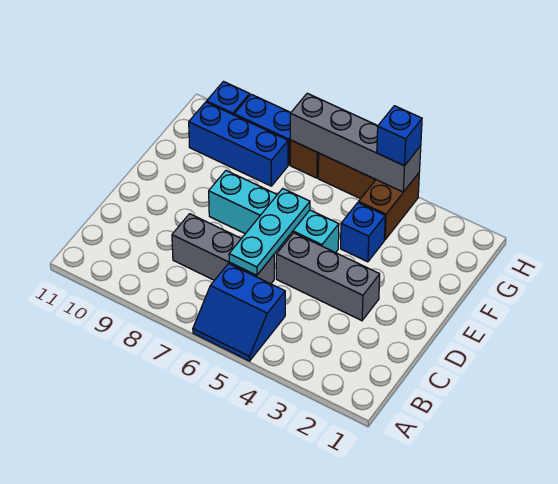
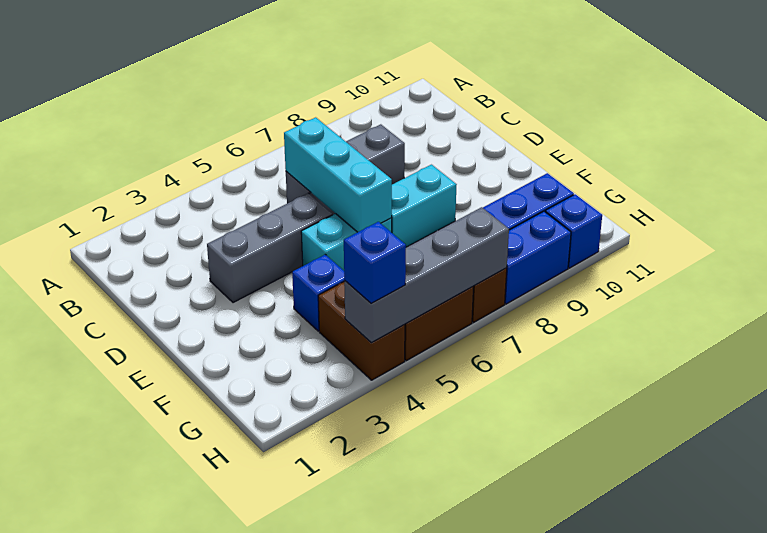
blue 2x2 slope [193,264,285,361] -> none
cyan 1x3 plate [229,189,310,275] -> cyan 1x3 brick [284,117,392,232]

